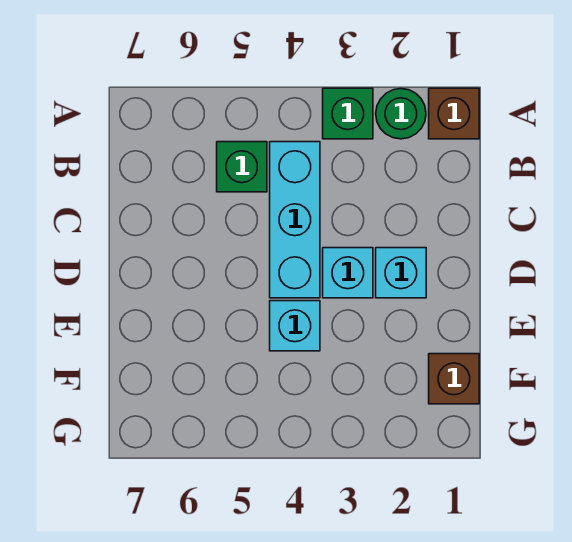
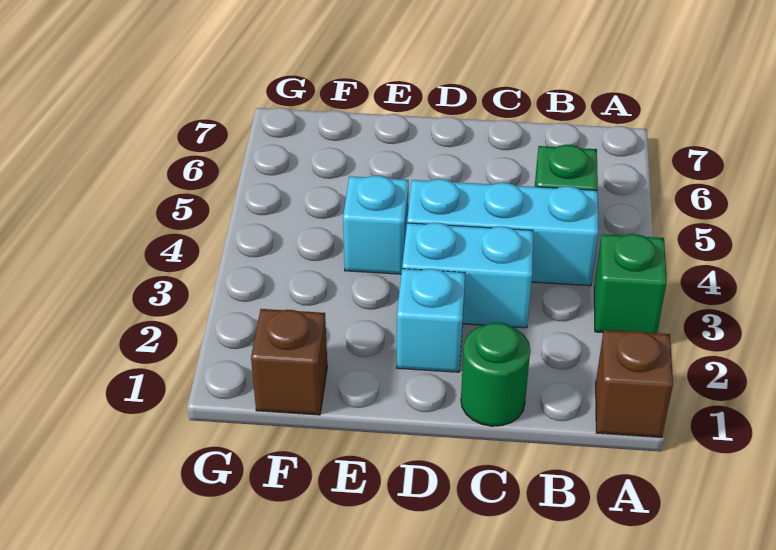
green 1x1 round brick [376,89,426,139] -> green 1x1 round brick moved to [461,323,530,426]
cyan 1x1 brick [323,248,373,298] -> cyan 1x2 brick [402,223,533,328]

